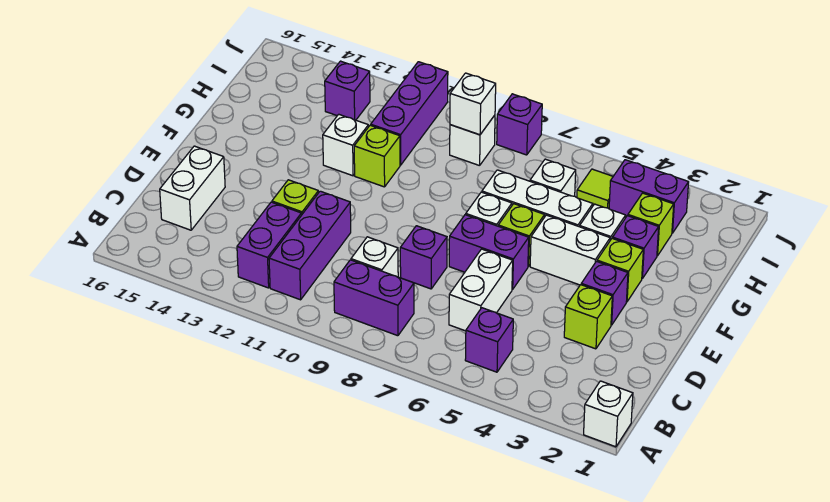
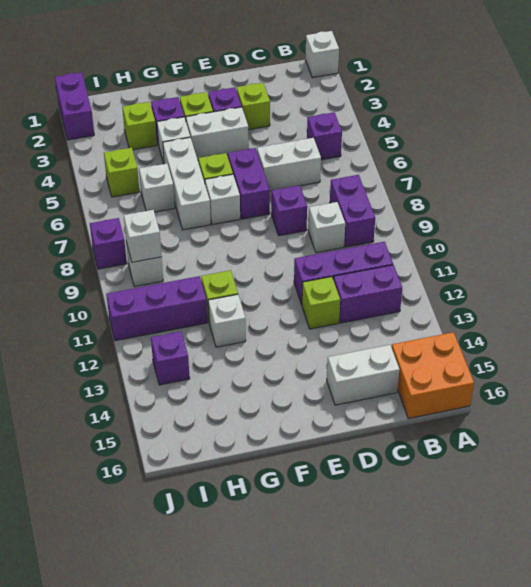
none -> orange 2x2 brick [392,332,474,419]
white 1x2 brick [530,215,610,285] -> white 1x2 brick turned to [186,107,249,160]
purple 1x2 brick [609,160,689,233] -> purple 1x2 brick moved to [55,72,94,140]
lime 1x1 tile [577,169,613,209] -> lime 1x1 brick [104,148,139,197]

